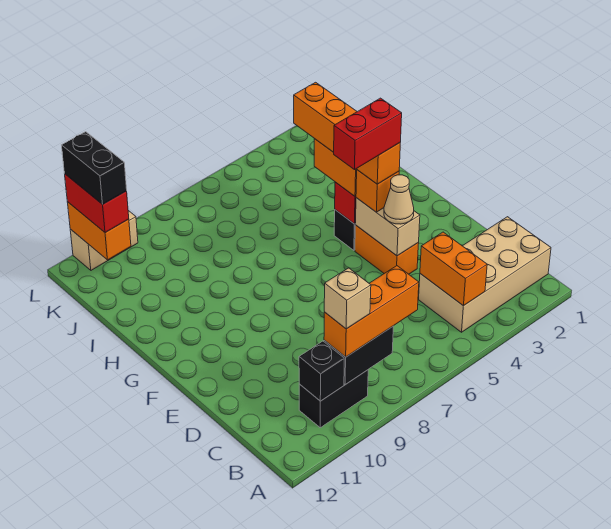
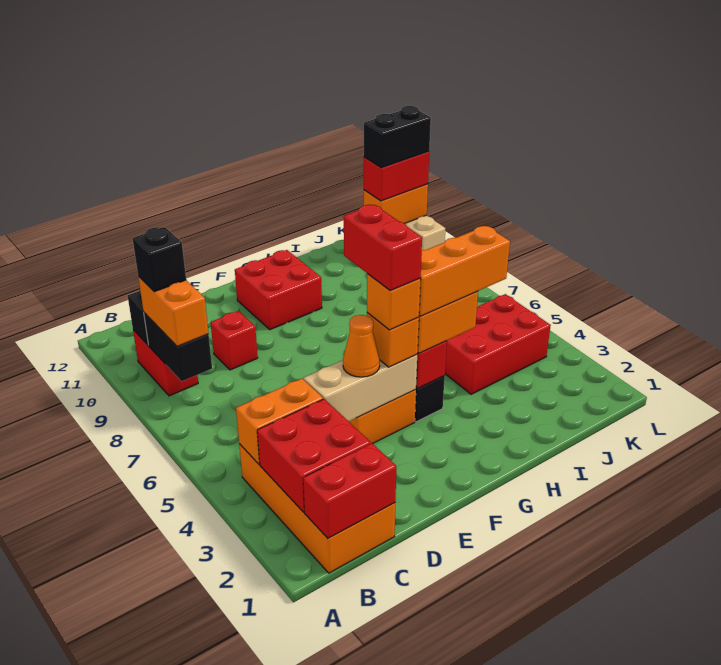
tan 2x4 brick [419,217,551,332] -> orange 2x4 brick [239,444,395,573]
none -> red 1x2 brick [303,443,396,538]
none -> red 2x2 brick [257,399,371,512]
orange 1x3 brick [324,266,419,357] -> orange 1x2 brick [138,276,208,346]
black 1x2 brick [299,370,368,428] -> red 1x2 brick [133,330,198,396]
tan 1x1 brick [324,268,371,329] -> black 1x1 brick [133,227,186,292]
none -> red 1x1 brick [210,311,258,370]
tan 1x2 brick [355,198,420,256] -> tan 1x3 brick [304,354,417,421]
tan 1x1 cone [384,175,414,224] -> orange 1x1 cone [343,315,380,377]
none -> red 2x2 brick [235,250,322,330]
none -> red 2x3 brick [445,294,551,394]

